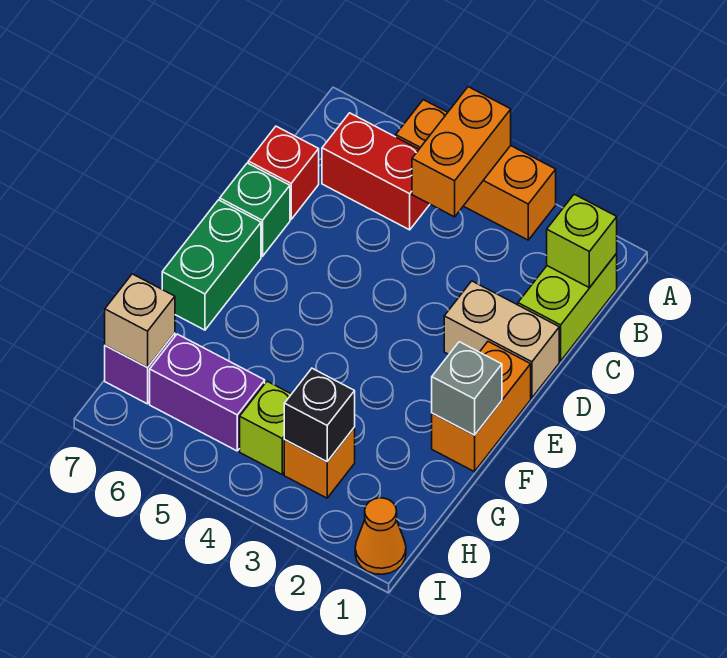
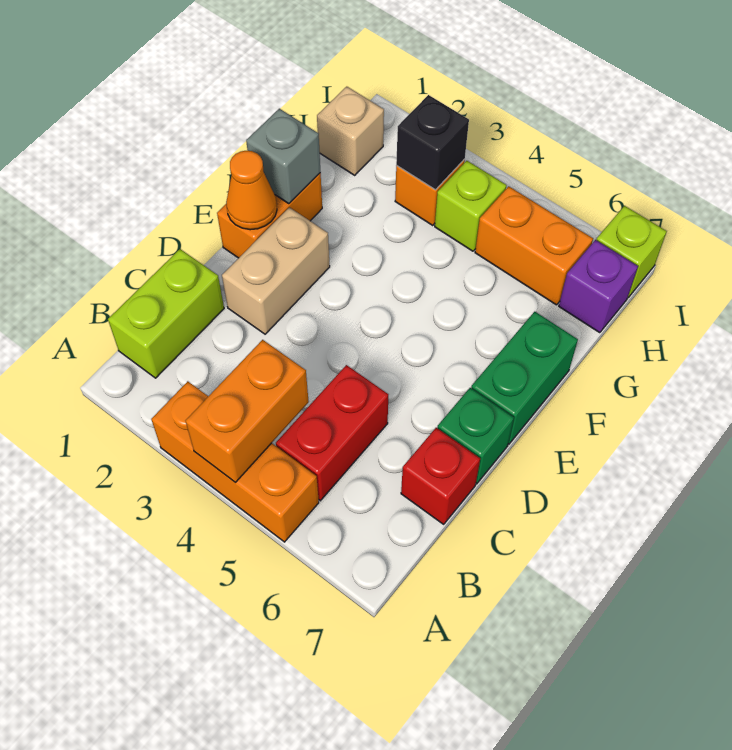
lime 1x1 brick [547,194,617,288] -> lime 1x1 brick moved to [596,206,667,297]
red 1x2 brick [322,113,430,230] -> red 1x2 brick turned to [276,365,388,501]
tan 1x2 brick [444,281,559,398] -> tan 1x2 brick turned to [222,207,330,334]
purple 1x2 brick [150,334,265,451] -> orange 1x2 brick [475,186,593,305]
tan 1x1 brick [105,274,175,367] -> tan 1x1 brick moved to [317,87,384,175]
orange 1x1 cone [355,498,406,574] -> orange 1x1 cone moved to [226,151,277,230]

